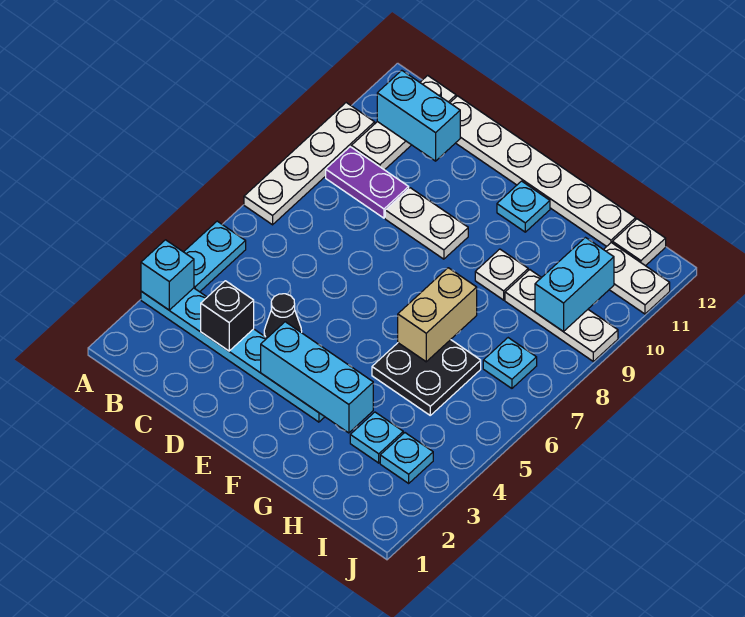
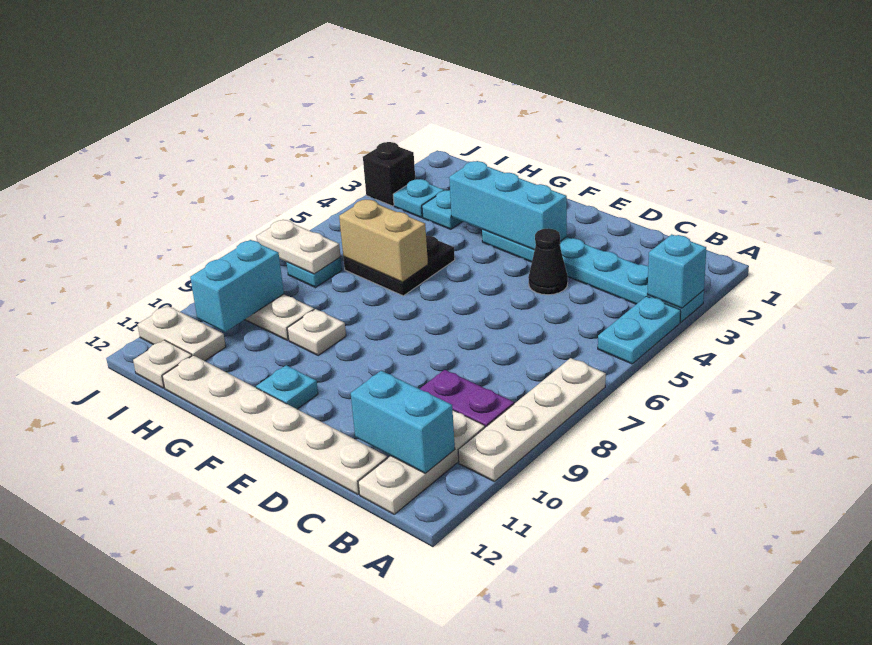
black 1x1 brick [201,281,254,351] -> black 1x1 brick moved to [363,142,415,206]
white 1x2 plate [385,188,468,259] -> white 1x2 plate moved to [256,220,341,274]
tan 1x2 brick [398,268,477,362] -> tan 1x2 brick turned to [339,199,428,282]

